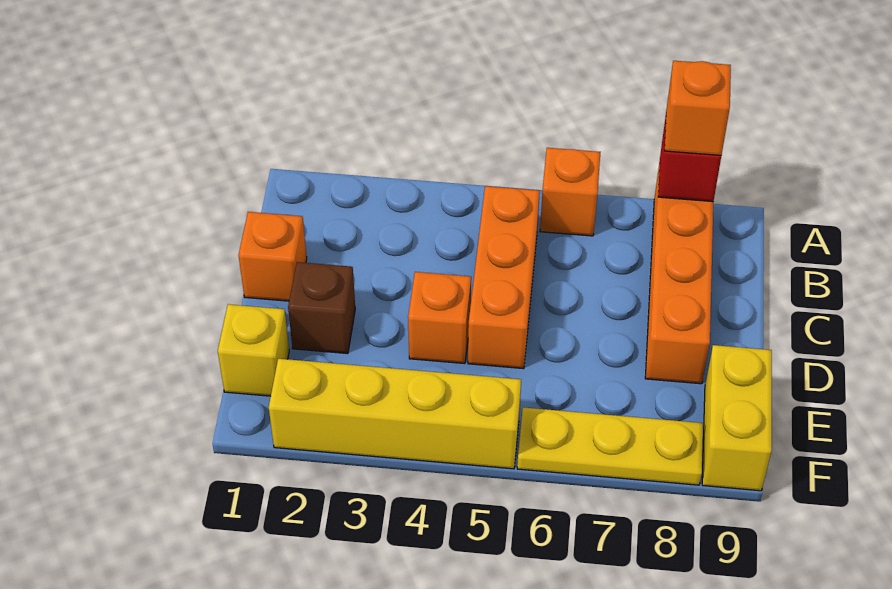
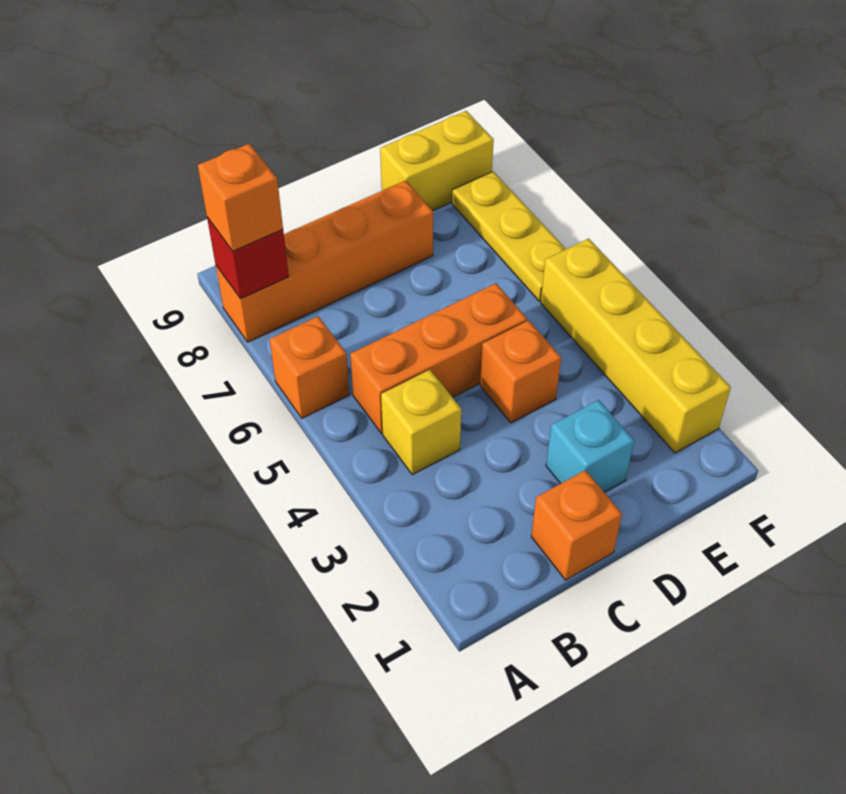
brown 1x1 brick [288,262,355,354] -> cyan 1x1 brick [546,400,634,492]
yellow 1x1 brick [218,304,289,396] -> yellow 1x1 brick moved to [381,370,461,475]

